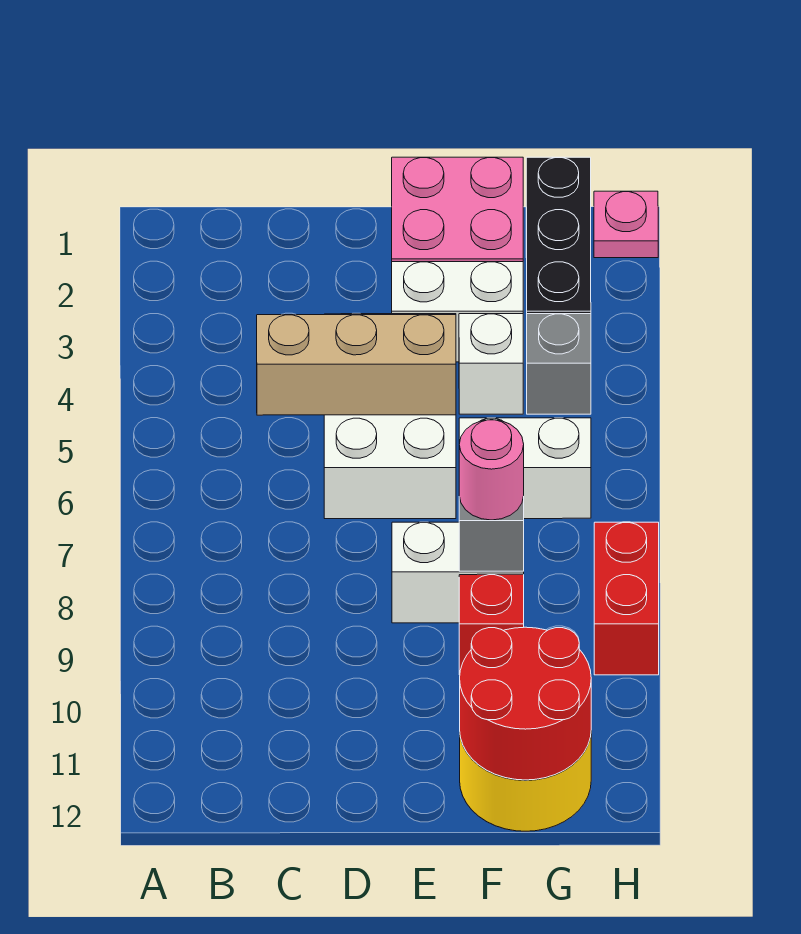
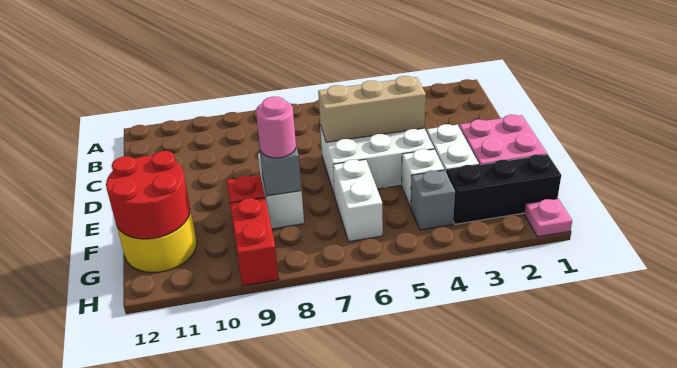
tan 1x3 brick [257,315,456,415] -> tan 1x3 brick turned to [318,76,426,142]
red 1x2 brick [594,522,659,675] -> red 1x2 brick turned to [230,198,279,286]

